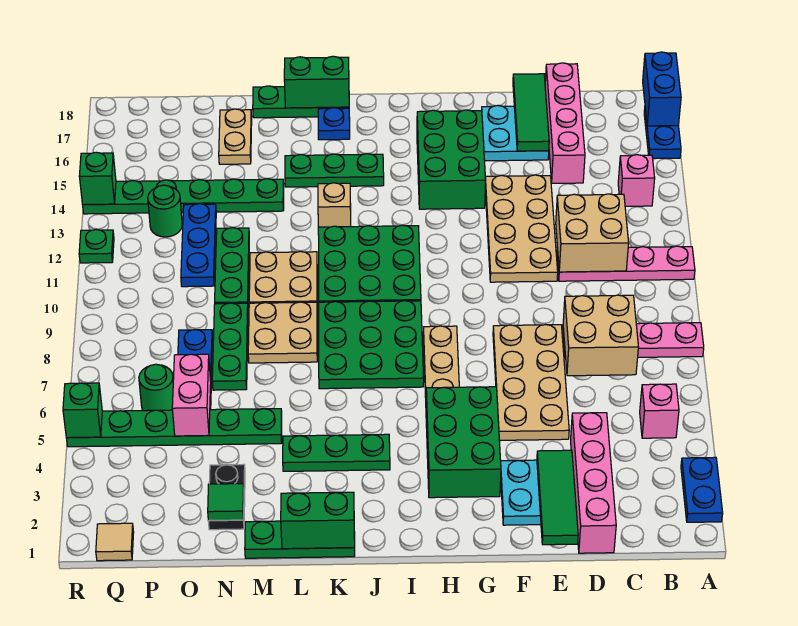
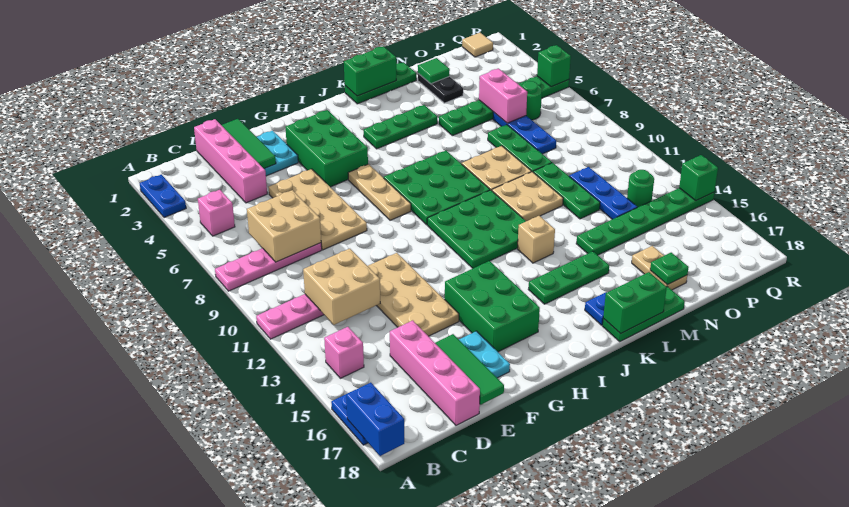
green 1x1 plate [79,230,114,263] -> green 1x1 plate moved to [650,253,689,285]

